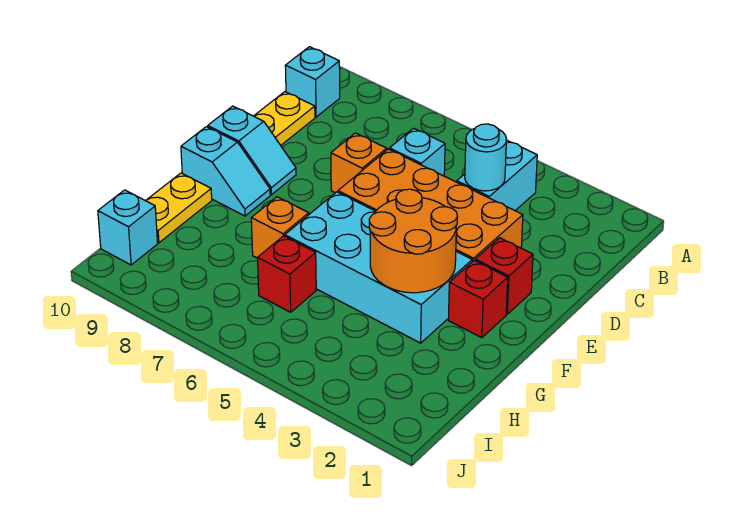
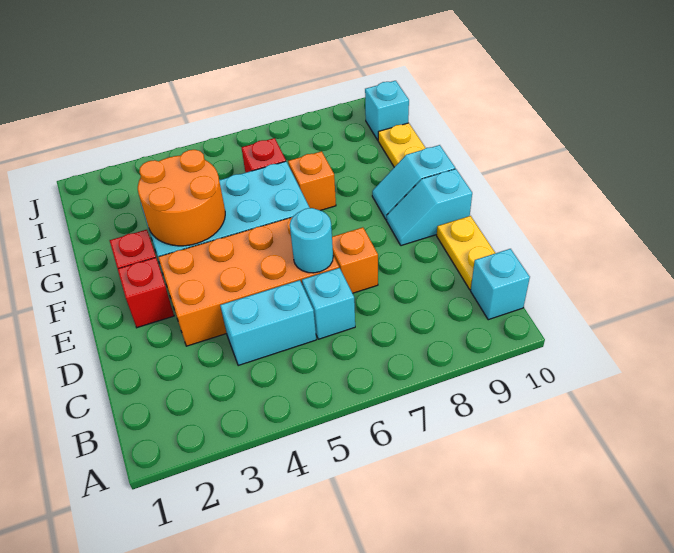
cyan 1x2 brick [457,140,537,210] -> cyan 1x2 brick turned to [220,280,316,366]
cyan 1x1 round brick [465,124,507,191] -> cyan 1x1 round brick moved to [290,208,333,273]

